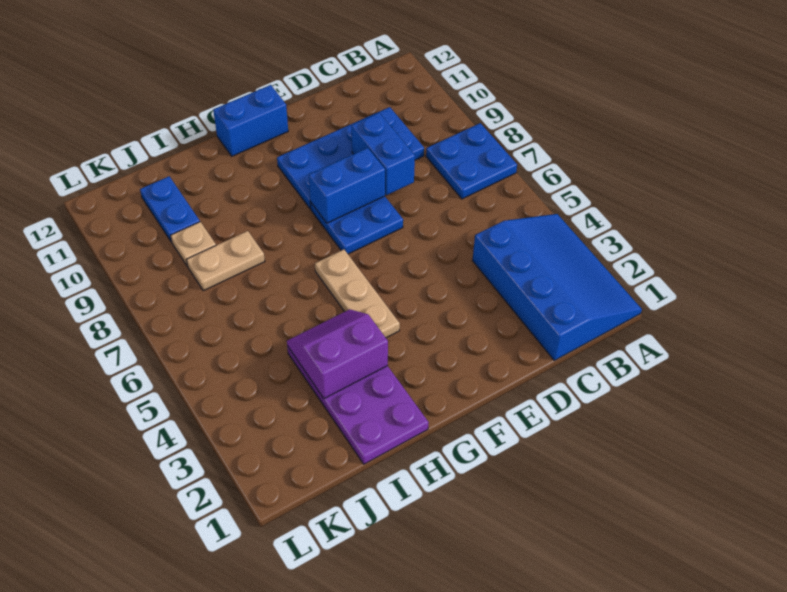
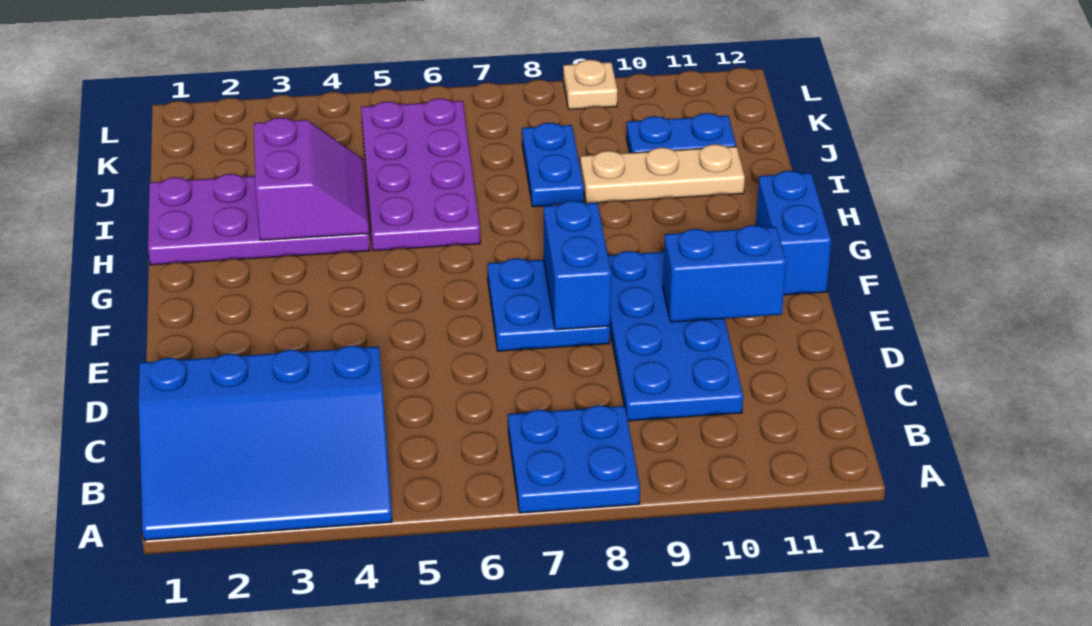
blue 1x2 brick [351,113,415,195] -> blue 1x2 brick moved to [663,225,786,322]
tan 1x3 plate [315,250,400,338] -> tan 1x3 plate moved to [580,144,745,203]
none -> purple 2x4 plate [361,98,480,251]
tan 1x2 plate [186,231,265,291] -> blue 1x2 plate [522,123,584,207]
tan 1x1 plate [171,222,216,266] -> tan 1x1 plate moved to [563,60,618,109]

